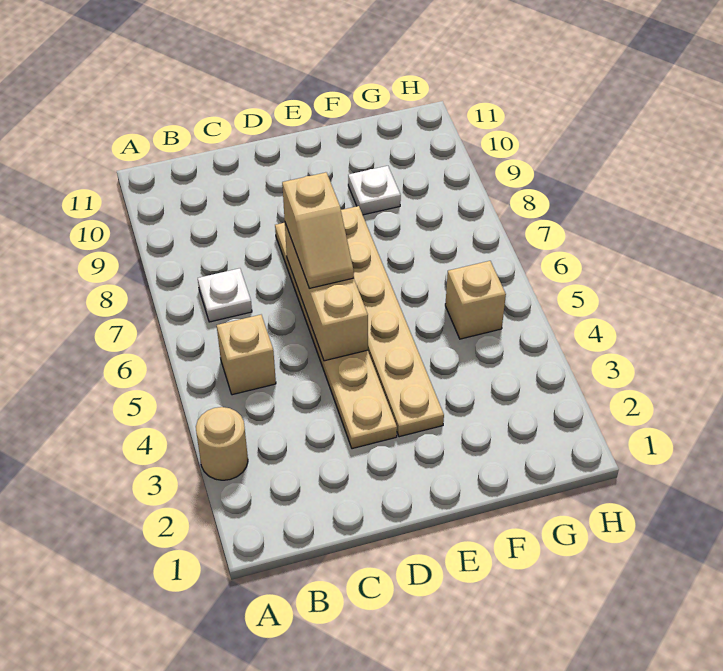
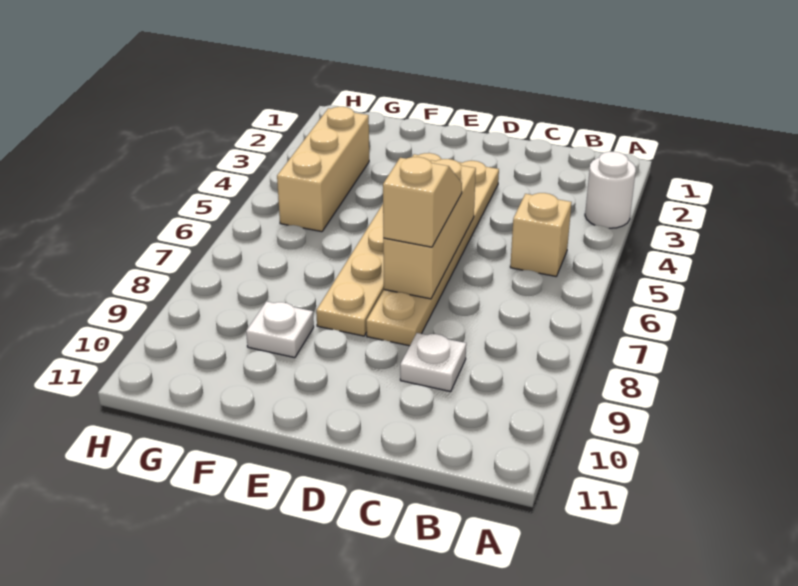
tan 1x1 round brick [196,407,248,480] -> white 1x1 round brick [585,152,636,228]
white 1x1 plate [198,268,252,322] -> white 1x1 plate moved to [400,333,466,392]
tan 1x1 brick [445,261,506,339] -> tan 1x3 brick [277,107,369,232]

